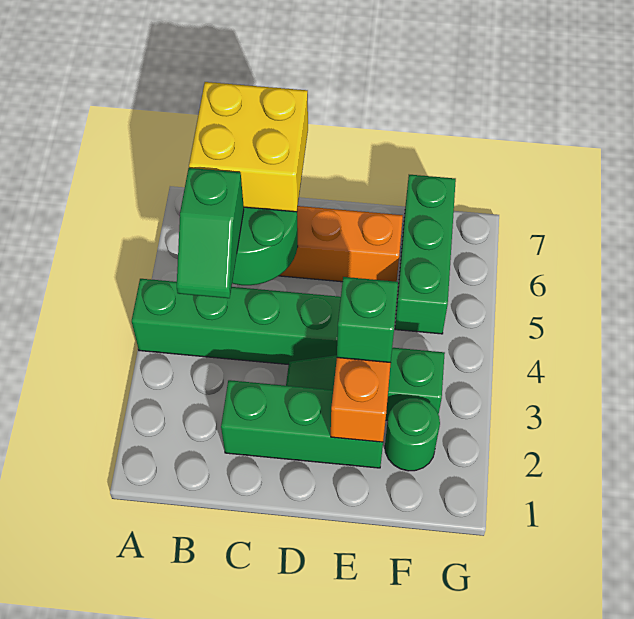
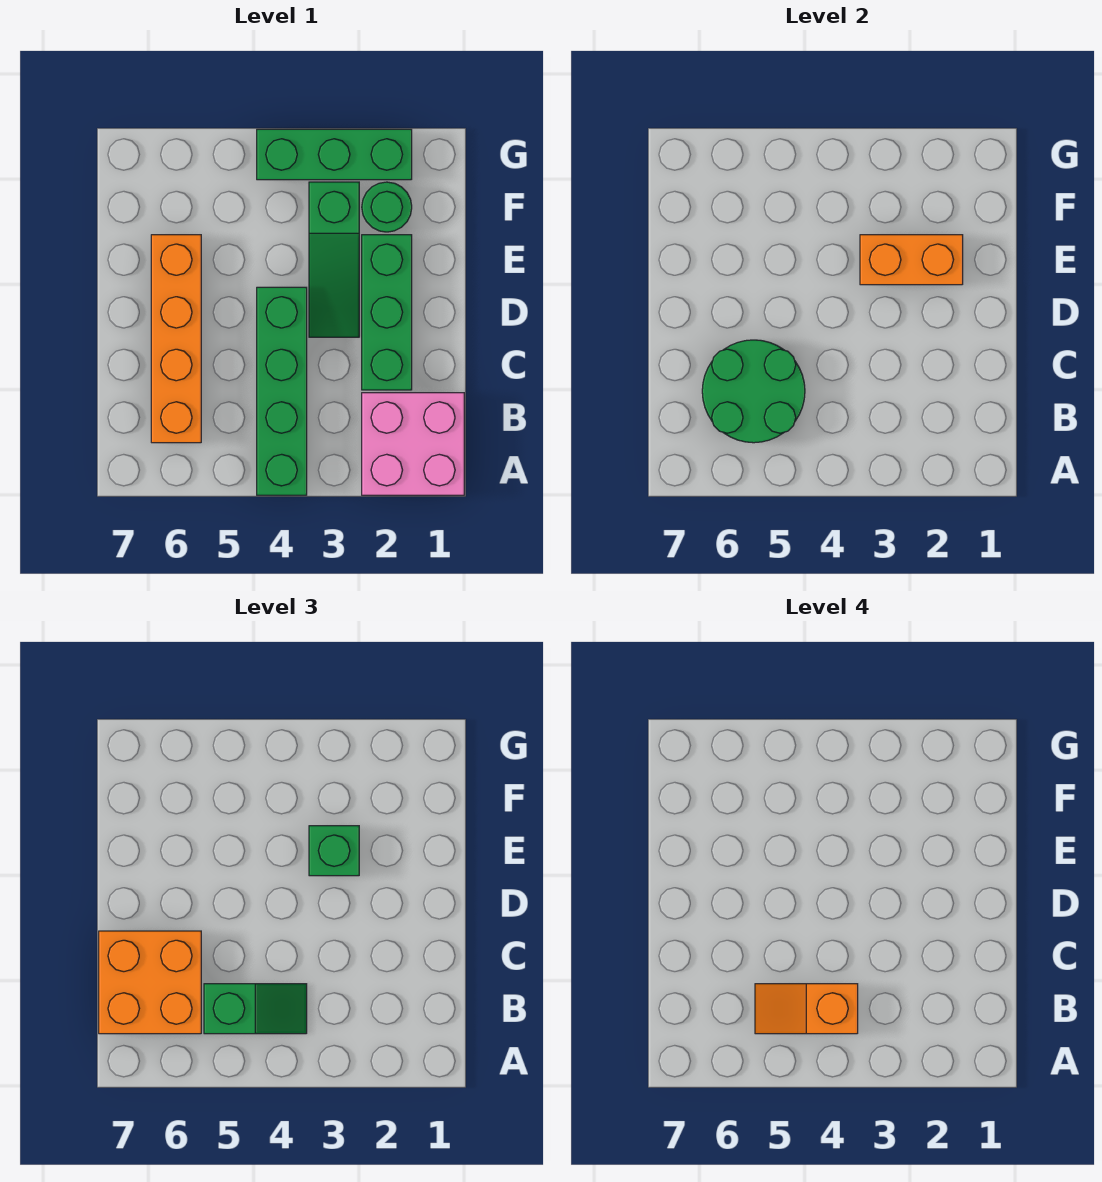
none -> pink 2x2 brick [362,393,464,495]
none -> orange 1x2 slope [755,984,858,1034]
yellow 2x2 brick [189,82,308,212] -> orange 2x2 brick [99,931,201,1034]
green 1x3 brick [395,175,456,334] -> green 1x3 brick moved to [257,129,412,180]

